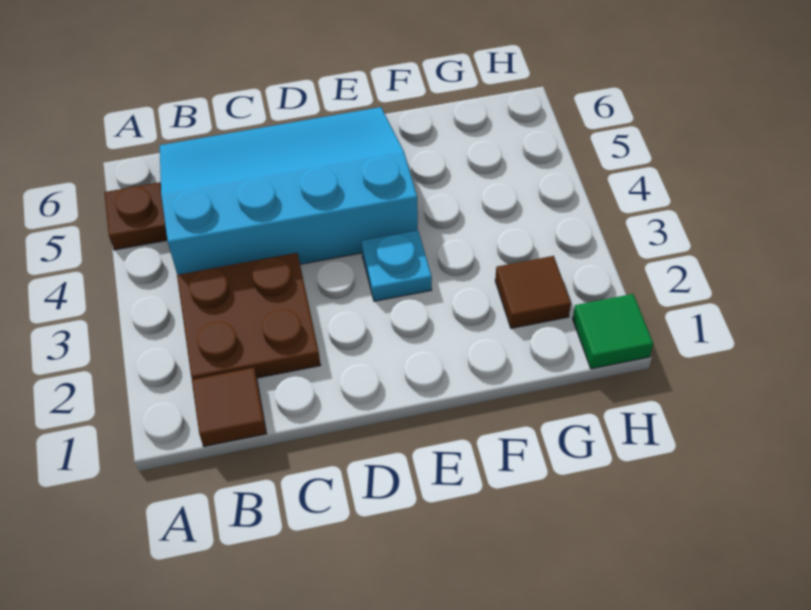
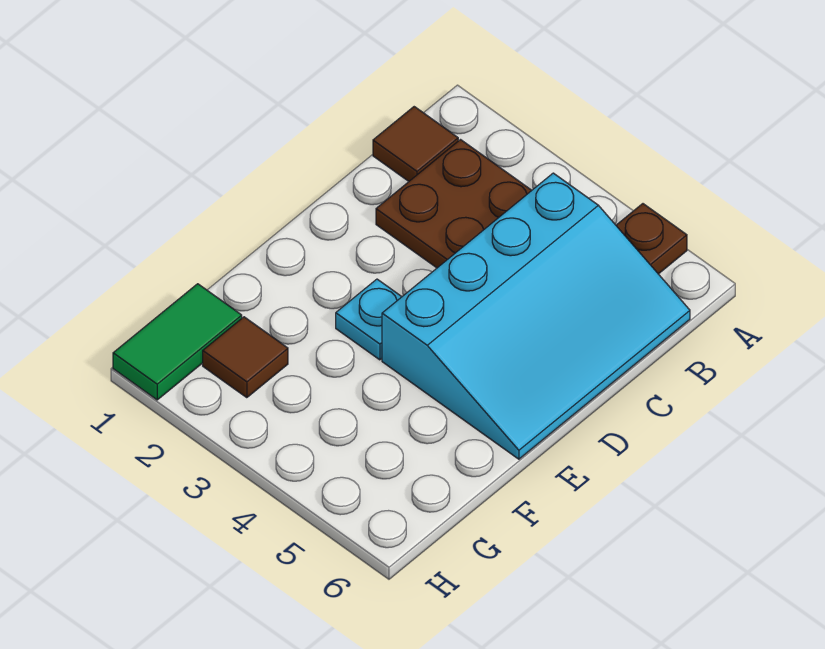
green 1x1 tile [573,294,653,369] -> green 1x2 tile [113,284,242,400]

